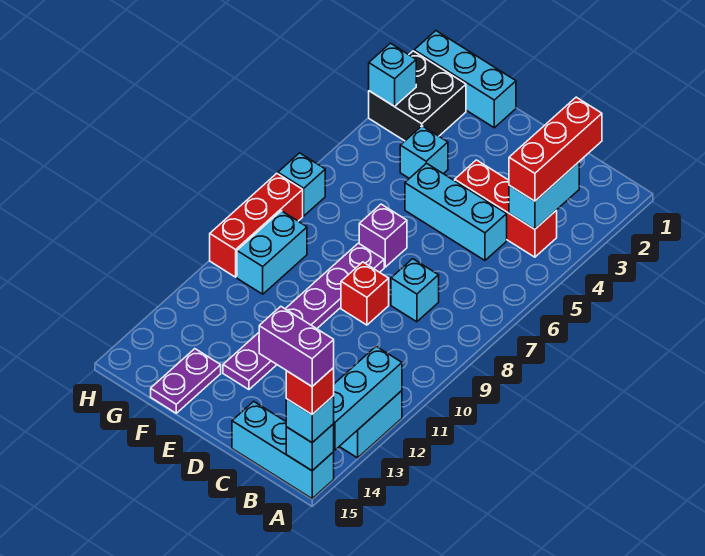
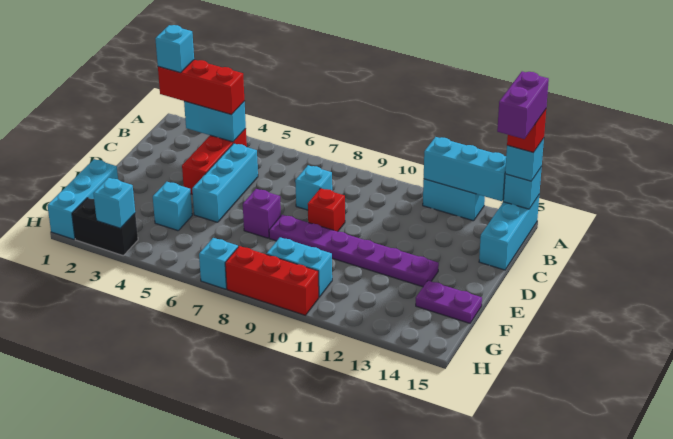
none -> cyan 1x1 brick [155,25,194,73]
black 2x2 brick [369,51,466,141] -> black 1x2 brick [72,198,138,255]

